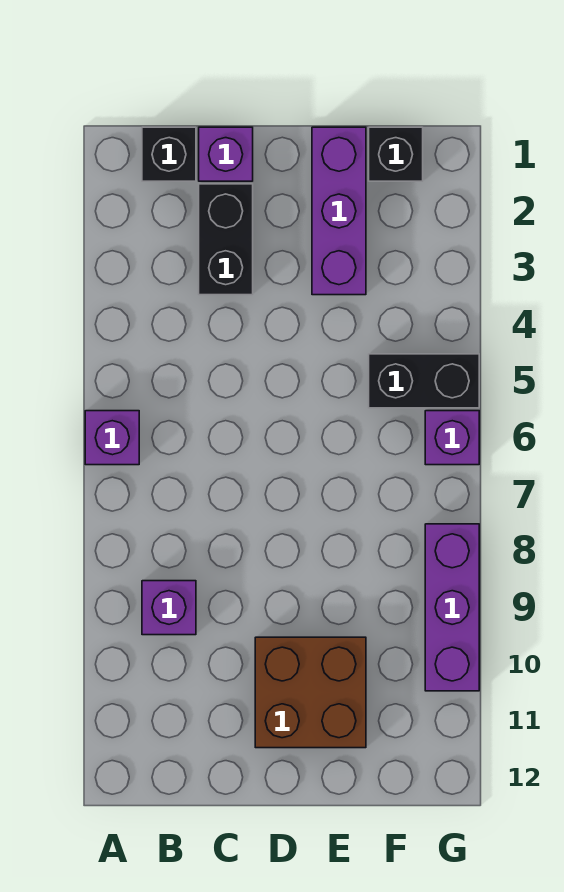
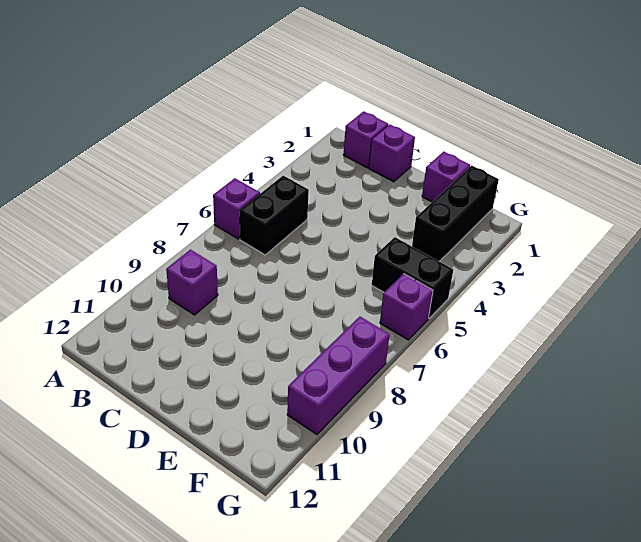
black 1x1 brick [142,127,196,181] -> purple 1x1 brick [344,111,388,168]
black 1x2 brick [199,184,253,295] -> black 1x2 brick moved to [240,176,309,255]
brown 2x2 brick [255,637,366,748] -> none
purple 1x3 brick [312,127,366,295] -> purple 1x1 brick [422,151,470,202]
black 1x1 brick [369,127,423,181] -> black 1x3 brick [412,165,499,261]

